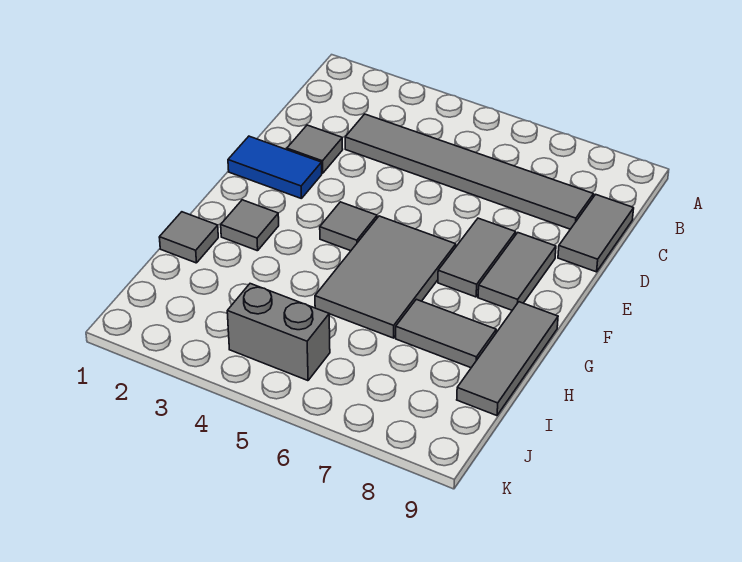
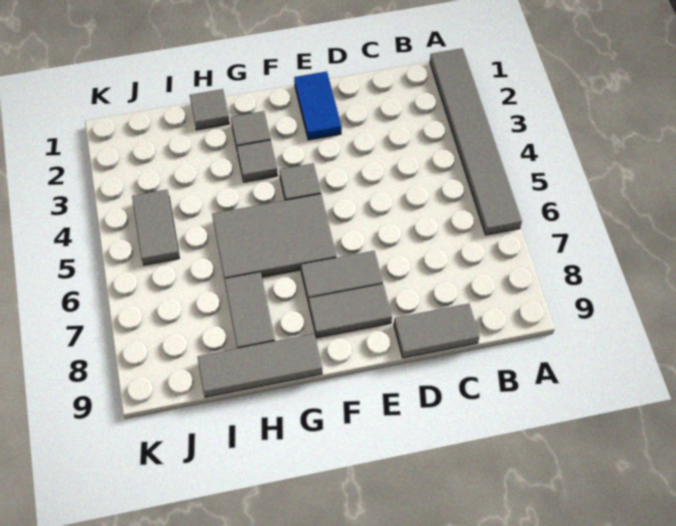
grey 1x6 tile [345,114,594,229] -> grey 1x6 tile moved to [430,48,522,235]
grey 1x1 tile [287,125,343,173] -> grey 1x1 tile moved to [237,140,278,182]
grey 1x2 brick [227,284,330,381] -> grey 1x2 tile [132,190,179,265]

